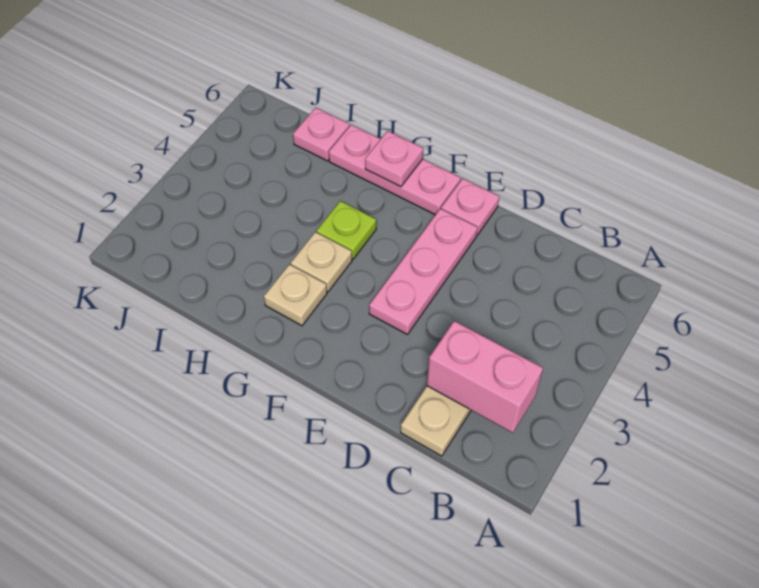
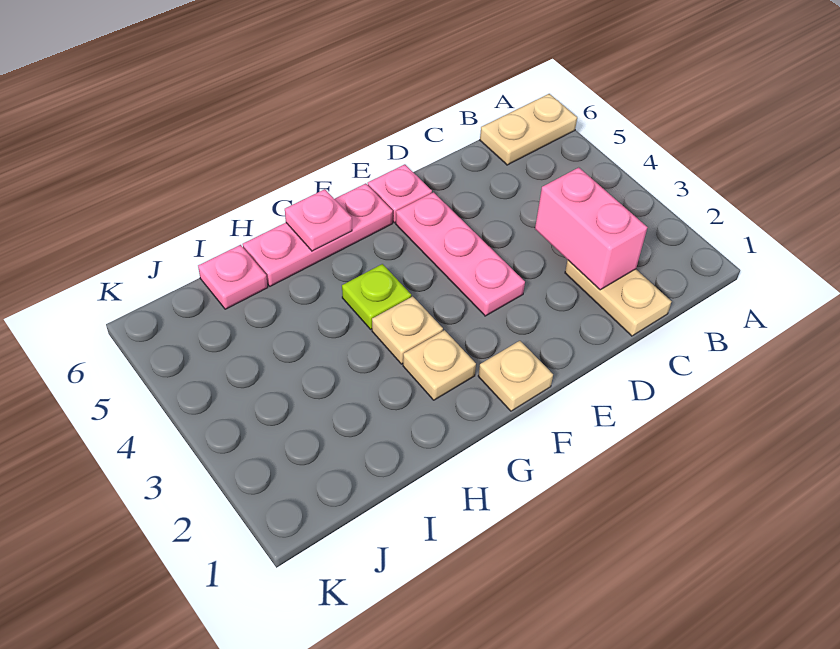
none -> tan 1x2 plate [480,94,577,165]
pink 1x2 brick [427,321,543,433] -> pink 1x2 brick turned to [535,167,647,290]
none -> tan 1x1 plate [478,341,553,411]

